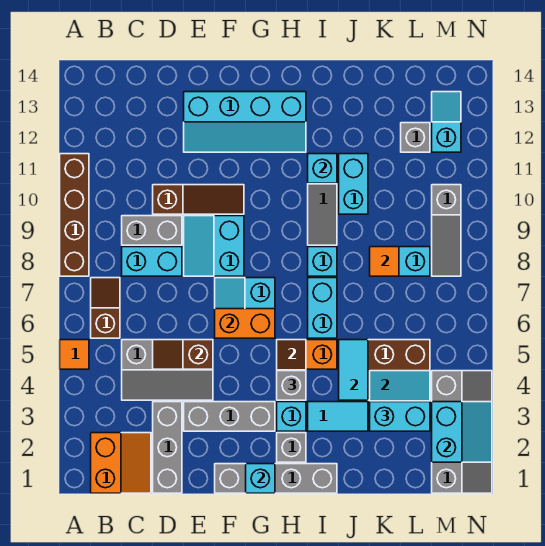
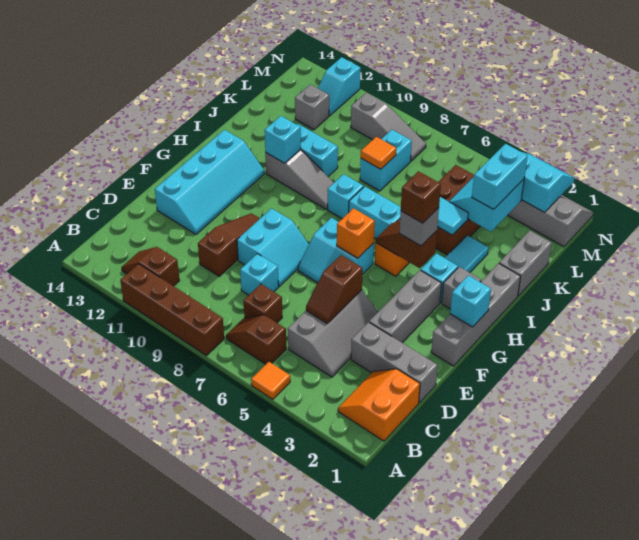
orange 2x2 slope [91,433,151,493] -> orange 2x2 slope turned to [338,369,420,441]
none -> brown 1x2 slope [122,247,179,286]
none -> brown 1x1 brick [243,284,282,323]
cyan 1x2 brick [122,247,182,276] -> cyan 1x1 brick [240,254,279,295]
grey 1x2 brick [122,216,182,245] -> grey 1x2 brick moved to [499,231,552,296]
cyan 2x2 slope [184,216,244,276] -> cyan 2x2 slope turned to [237,208,309,286]
orange 1x2 brick [215,309,275,338] -> orange 1x1 brick [337,208,375,258]
none -> brown 1x1 brick [401,171,441,223]
cyan 1x2 slope [432,92,461,152] -> cyan 1x2 slope turned to [318,57,361,116]

